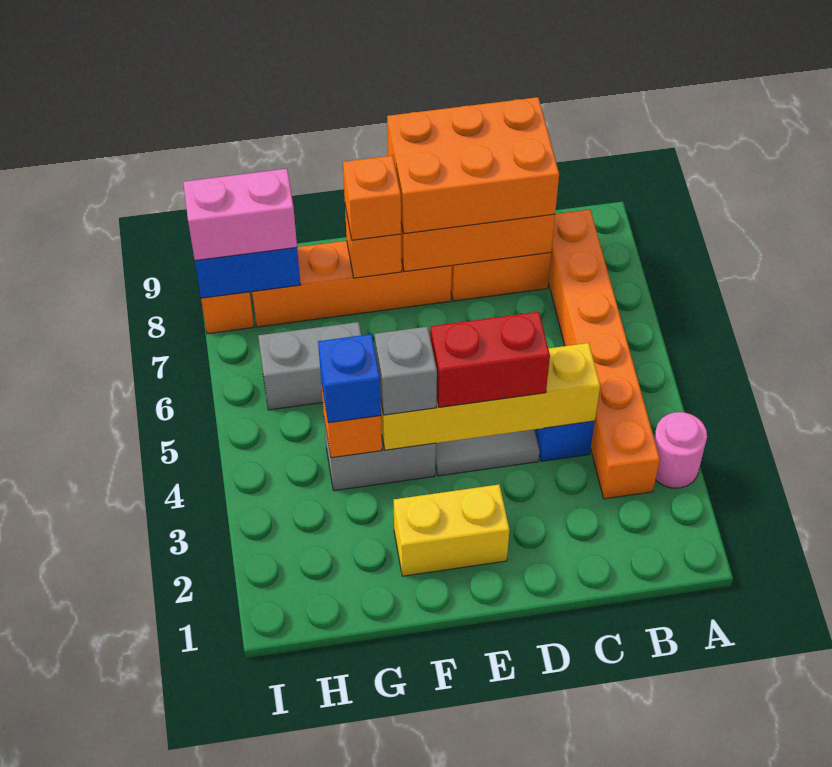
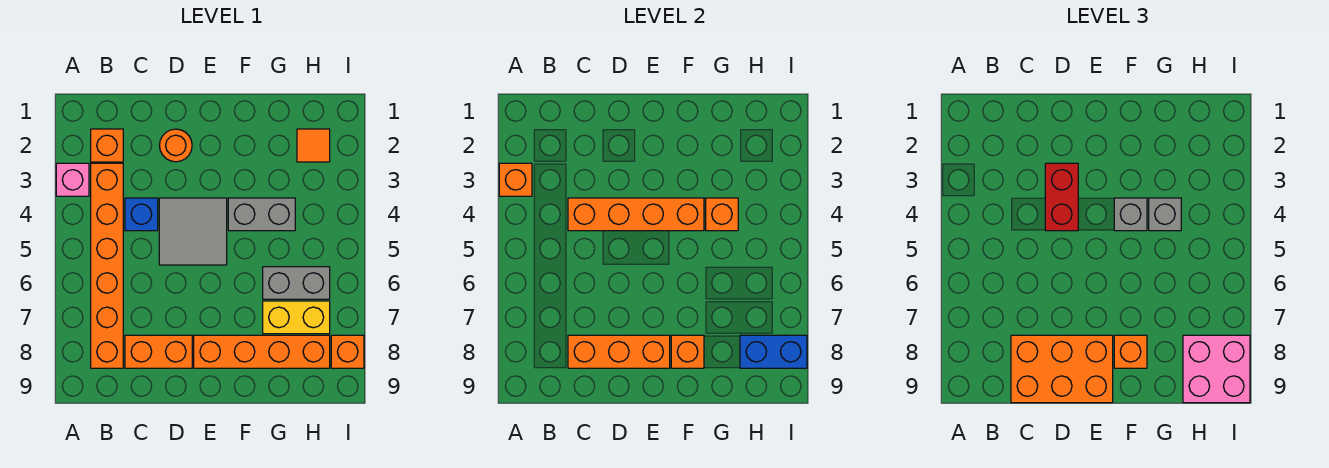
pink 1x1 round brick [654,412,707,488] -> pink 1x1 brick [56,163,89,196]
none -> orange 1x1 brick [499,163,532,196]
none -> orange 1x1 brick [91,129,123,162]
yellow 1x4 brick [381,343,600,450] -> orange 1x4 brick [568,198,704,231]
none -> orange 1x1 round brick [159,129,192,162]
red 1x2 brick [430,312,550,407] -> red 1x2 brick turned to [1045,163,1078,231]
yellow 1x2 brick [394,485,509,576] -> yellow 1x2 brick moved to [263,301,330,334]
blue 1x1 brick [318,334,381,423] -> grey 1x1 brick [1149,198,1181,231]
none -> orange 1x1 tile [297,129,330,162]
pink 1x2 brick [183,169,297,260] -> pink 2x2 brick [1183,335,1250,403]

